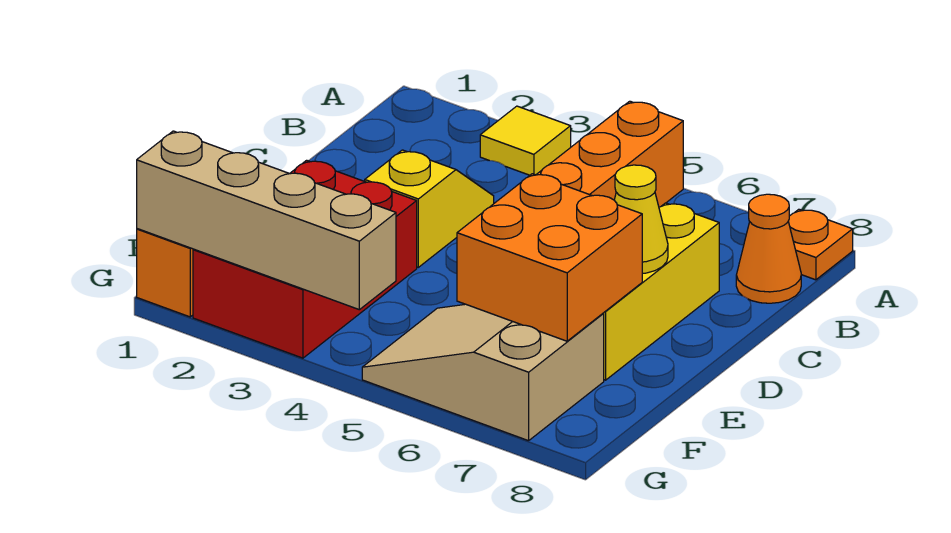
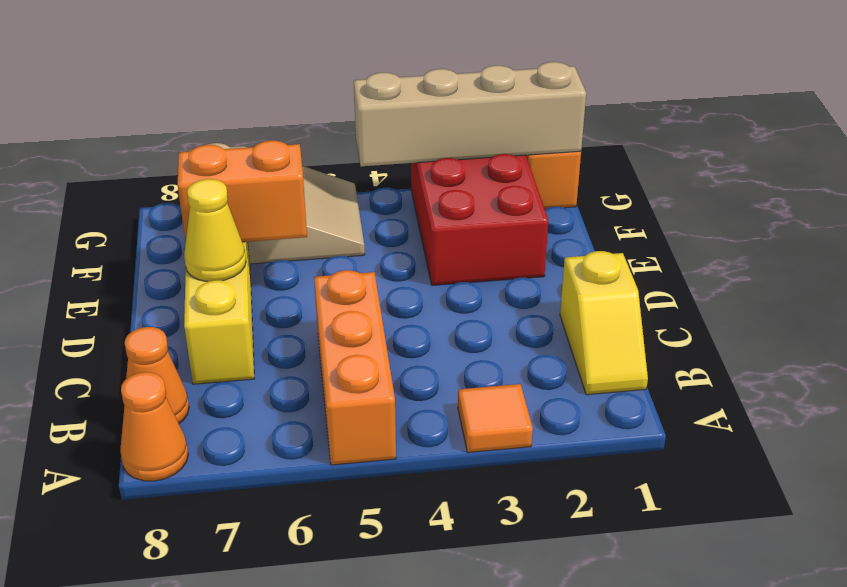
yellow 1x1 tile [480,106,571,175] -> orange 1x1 tile [458,384,533,453]
orange 1x1 plate [788,209,853,280] -> orange 1x1 cone [120,372,188,481]
yellow 1x2 slope [365,150,494,267] -> yellow 1x2 slope moved to [560,251,648,395]
orange 2x2 brick [457,174,642,341] -> orange 1x2 brick [178,141,307,242]

